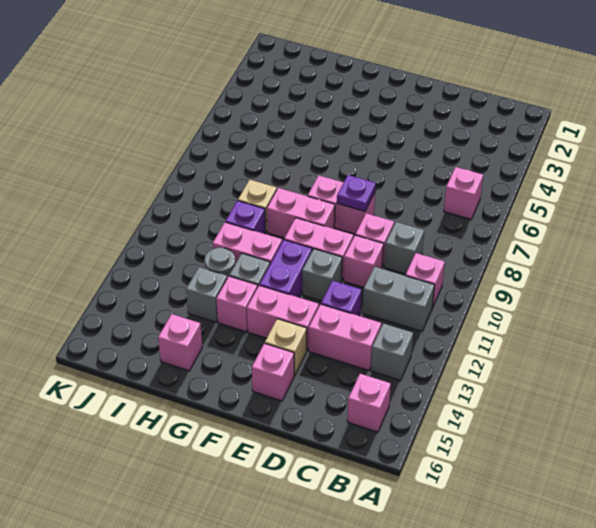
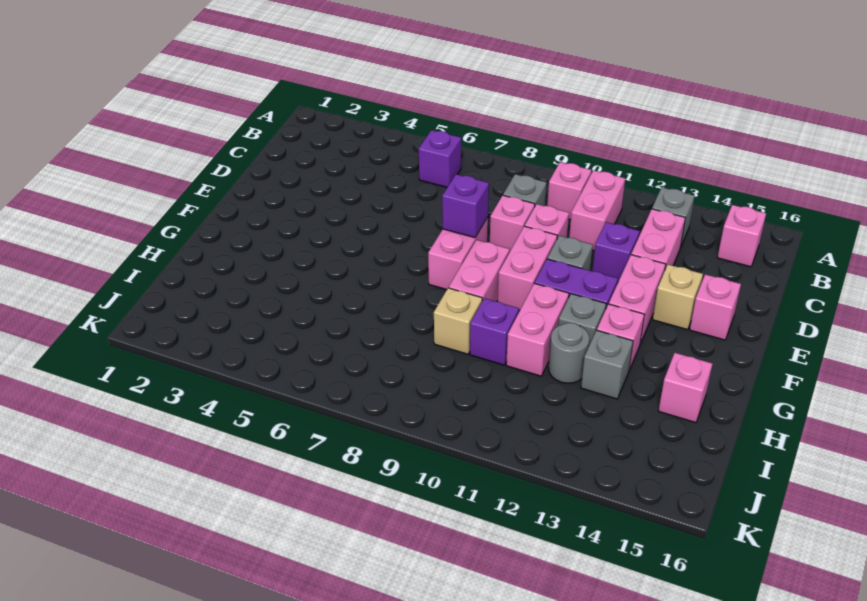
pink 1x1 brick [444,167,483,219] -> purple 1x1 brick [419,130,461,187]
grey 1x2 brick [362,267,435,331] -> pink 1x2 brick [569,170,625,251]
purple 1x1 plate [337,175,376,211] -> purple 1x1 brick [442,174,489,238]

